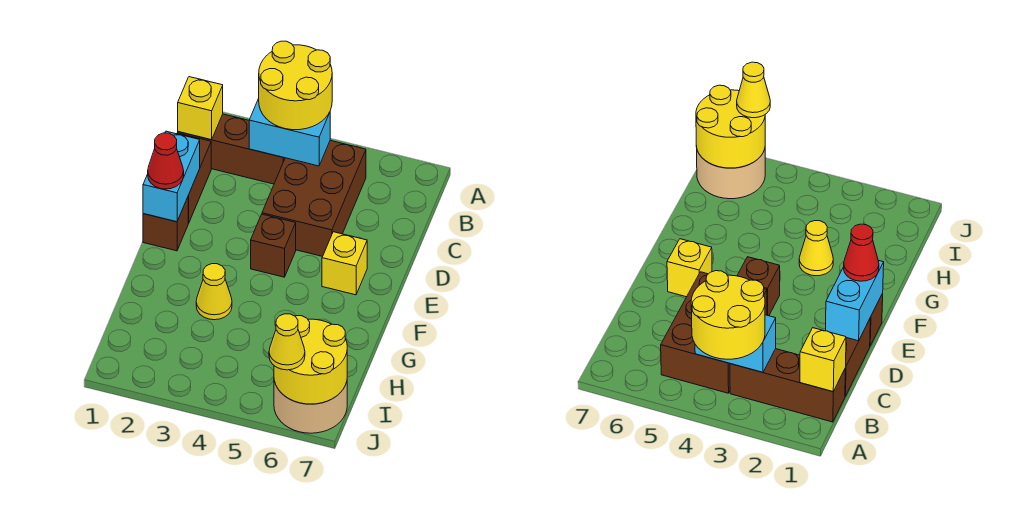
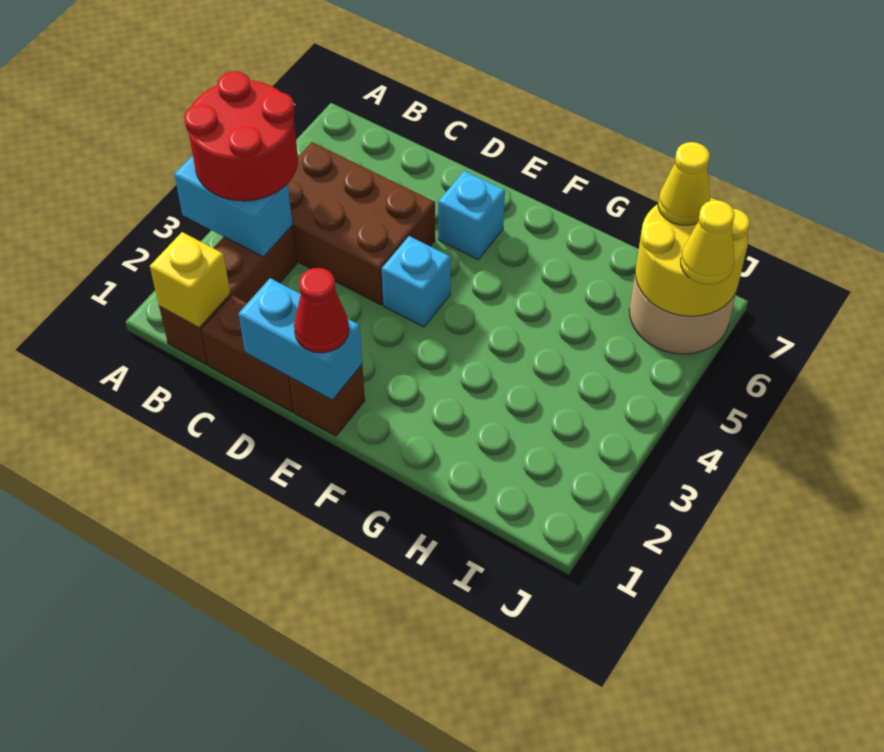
yellow 2x2 round brick [259,41,332,130] -> red 2x2 round brick [184,71,298,201]
cyan 1x2 brick [249,99,330,166] -> cyan 1x2 brick turned to [174,155,292,257]
brown 1x1 brick [251,214,296,277] -> cyan 1x1 brick [382,236,451,327]
yellow 1x1 brick [322,232,367,295] -> cyan 1x1 brick [438,171,505,259]
yellow 1x1 cone [196,264,232,320] -> yellow 1x1 cone moved to [658,142,710,225]

